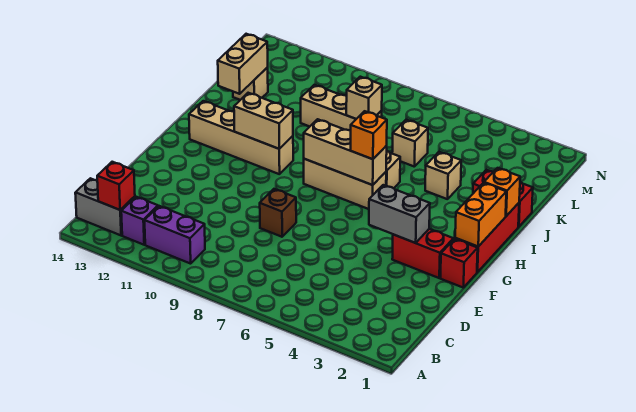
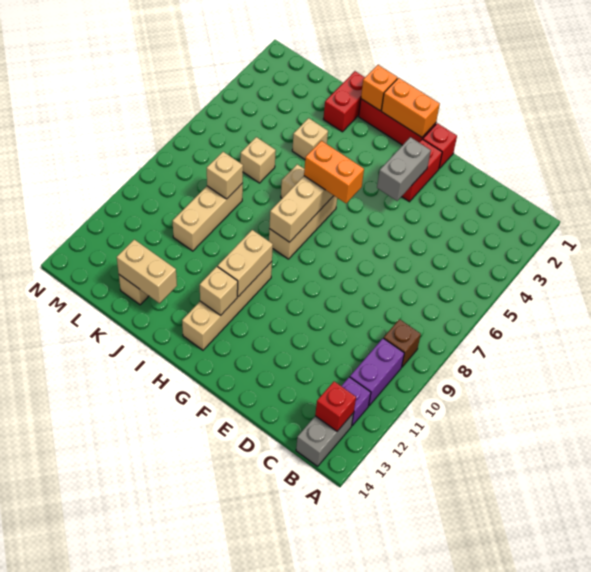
brown 1x1 brick [260,189,296,237] -> brown 1x1 brick moved to [384,319,421,367]
orange 1x1 brick [351,111,387,159] -> orange 1x2 brick [304,141,364,203]
none -> tan 1x1 brick [200,267,238,315]

